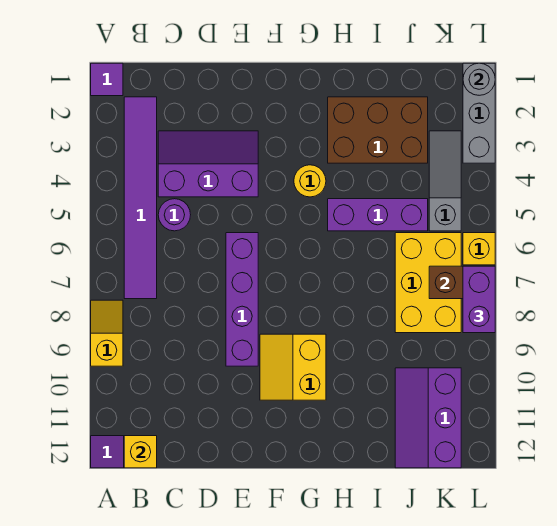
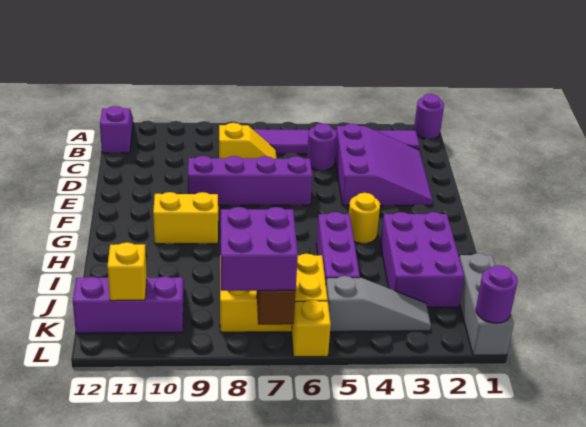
purple 1x1 tile [91,63,123,96] -> purple 1x1 round brick [414,94,444,139]
yellow 1x2 slope [91,300,123,366] -> yellow 1x2 slope moved to [219,123,277,159]
yellow 1x1 brick [124,436,157,468] -> yellow 1x1 brick moved to [107,242,147,301]
purple 2x3 slope [158,131,258,197] -> purple 3x3 slope [335,124,433,206]
brown 2x3 brick [328,97,428,163] -> purple 2x3 brick [380,212,464,307]
grey 1x3 brick [463,63,495,163] -> grey 1x3 brick turned to [459,253,514,355]
grey 1x1 round brick [463,63,495,95] -> purple 1x1 round brick [476,265,518,323]
purple 1x2 brick [463,266,495,333] -> purple 2x2 brick [220,207,298,291]

